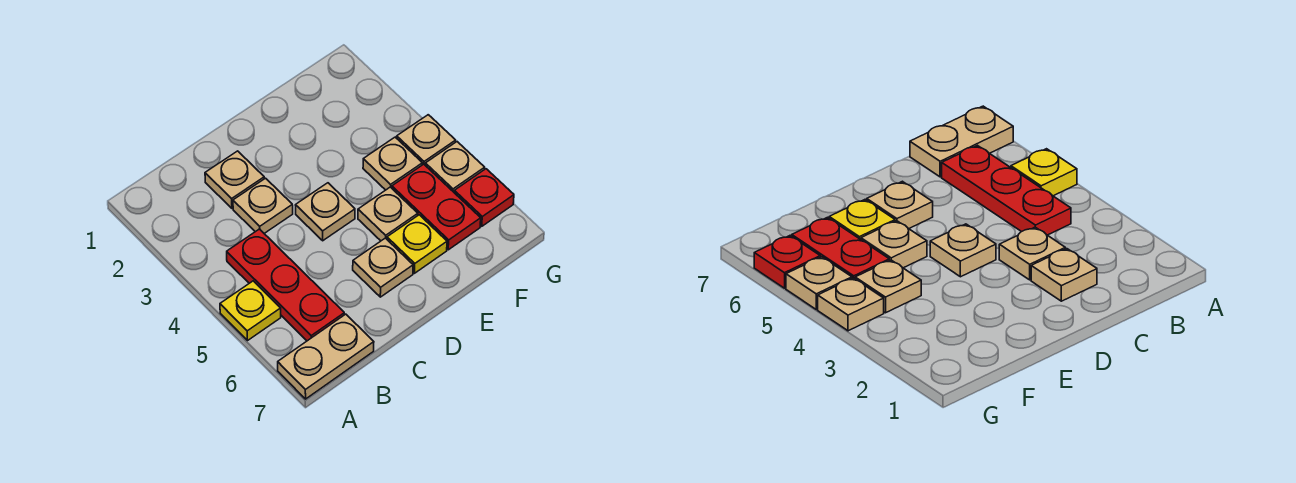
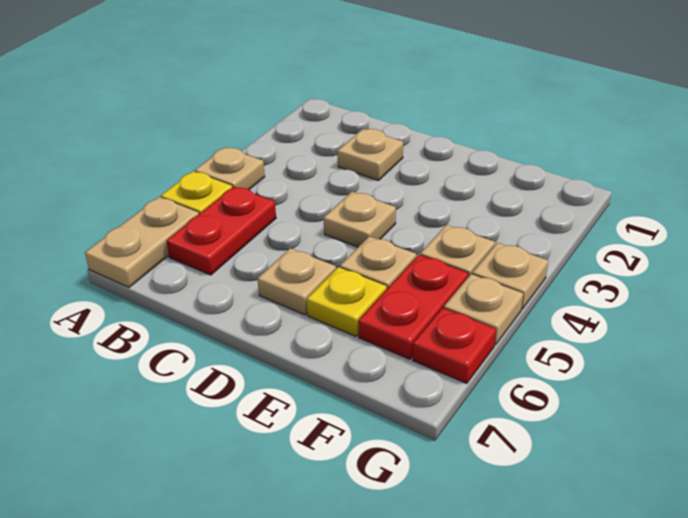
tan 1x2 plate [278,314,374,399] -> tan 1x2 plate turned to [85,197,199,287]
red 1x3 plate [227,229,344,341] -> red 1x2 plate [167,186,276,275]
tan 1x1 plate [233,178,293,233] -> tan 1x1 plate moved to [195,147,265,190]

